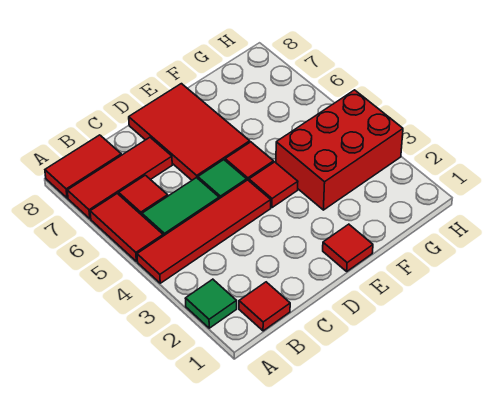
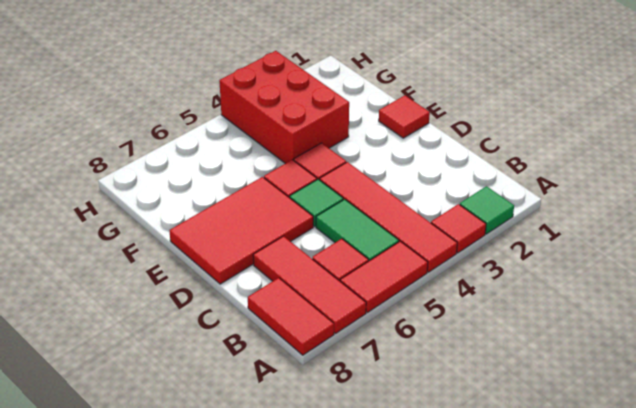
red 1x1 tile [239,282,290,331] -> red 1x1 tile moved to [431,204,486,253]

